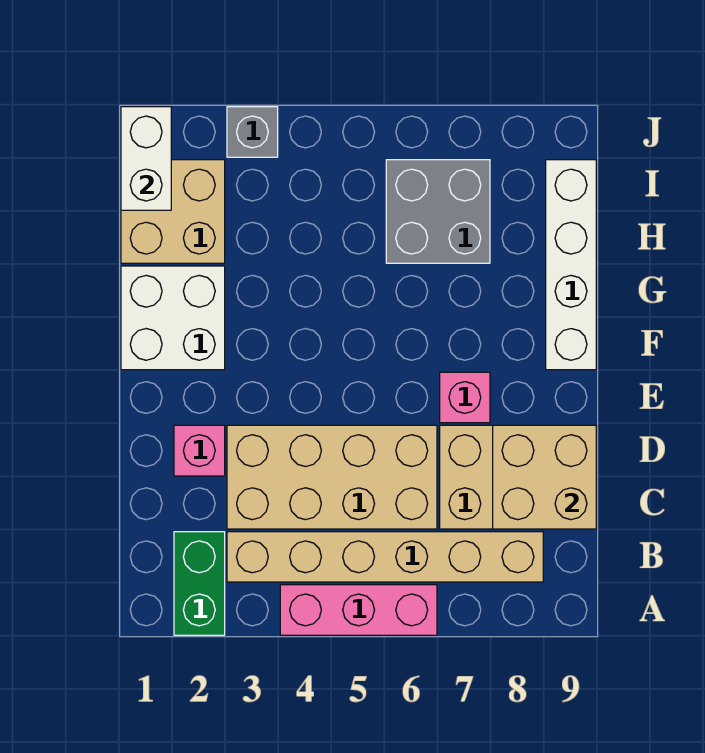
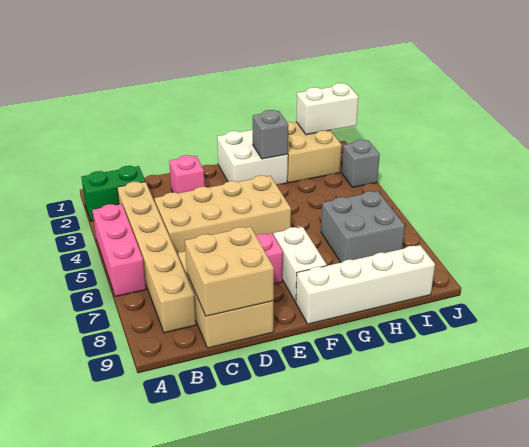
tan 2x4 brick [227,425,437,529] -> tan 2x4 brick turned to [154,176,291,255]
none -> white 1x2 brick [274,227,327,302]
none -> grey 1x1 brick [253,110,288,159]

